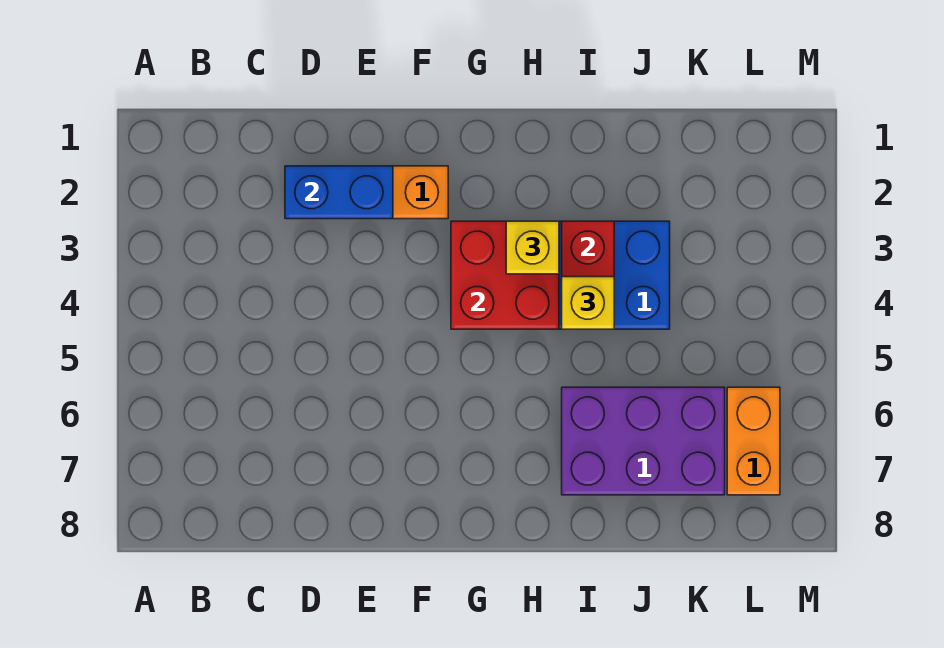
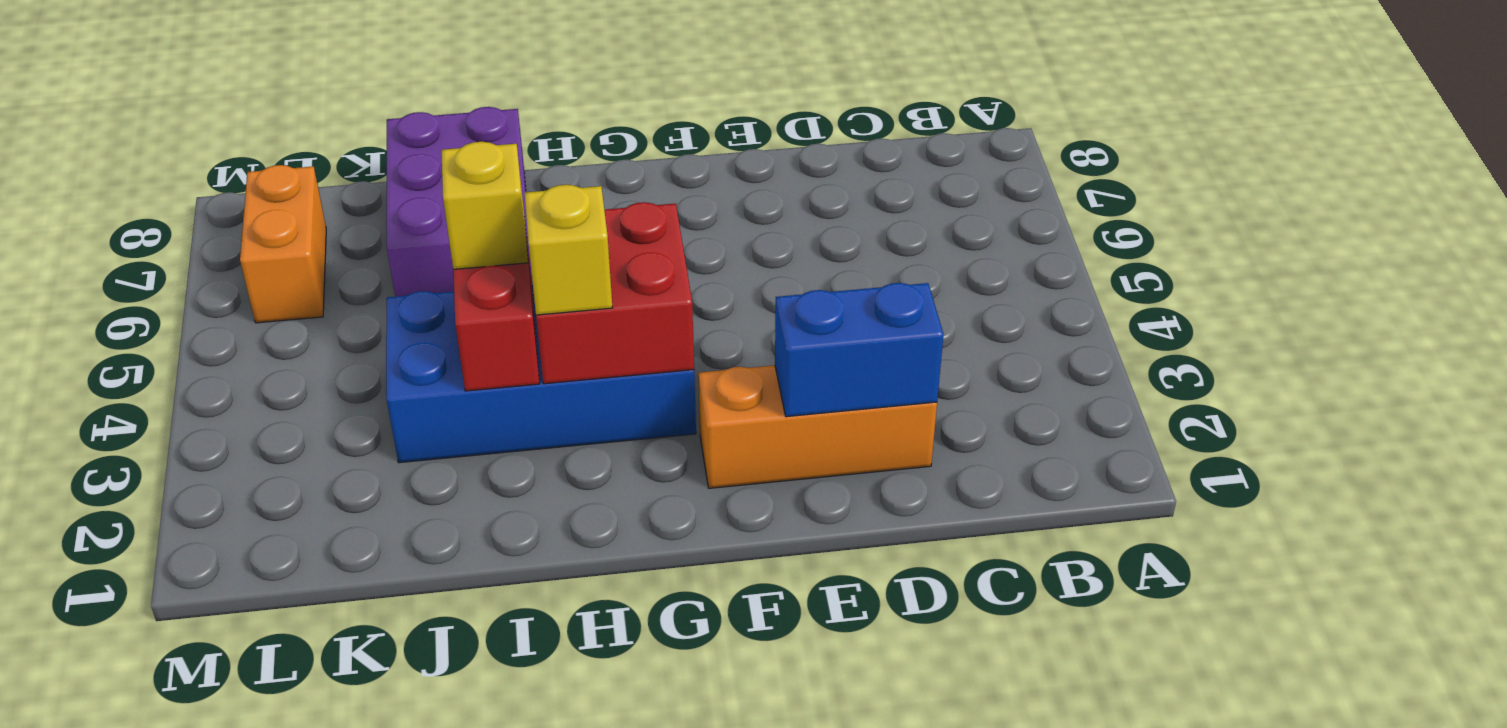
purple 2x3 brick [562,387,725,495] -> purple 2x3 brick turned to [387,107,533,297]

